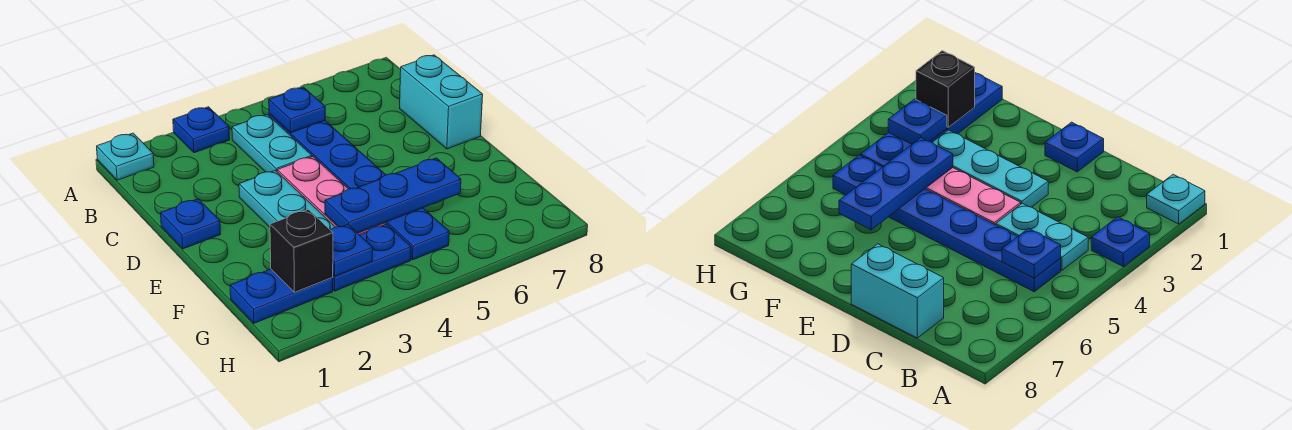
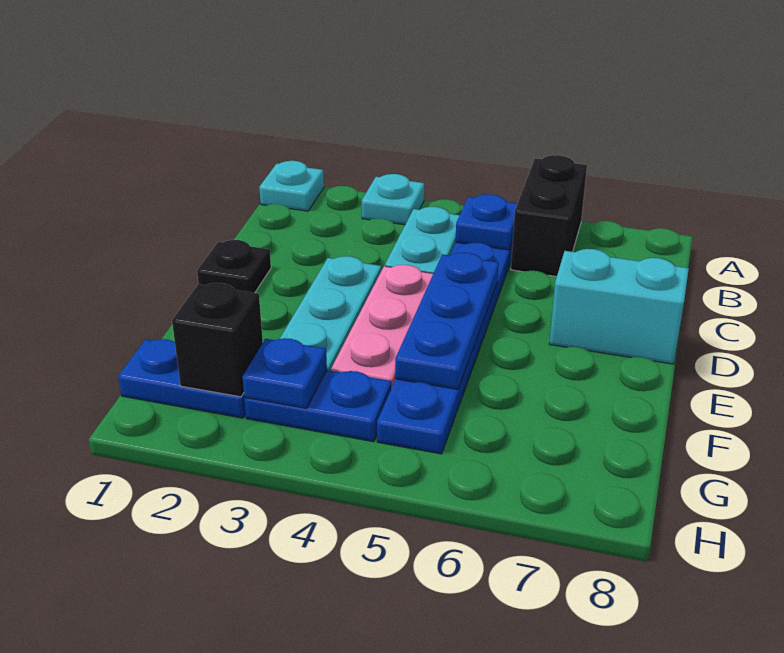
blue 1x1 plate [173,107,230,153] -> cyan 1x1 plate [362,174,424,225]
none -> black 1x2 brick [511,155,587,277]
cyan 1x2 brick [400,55,483,149] -> cyan 1x2 brick turned to [549,249,689,364]
blue 1x1 plate [161,199,221,249] -> black 1x1 plate [197,240,271,293]
blue 1x3 plate [325,158,461,233] -> blue 1x3 plate turned to [395,253,499,389]

